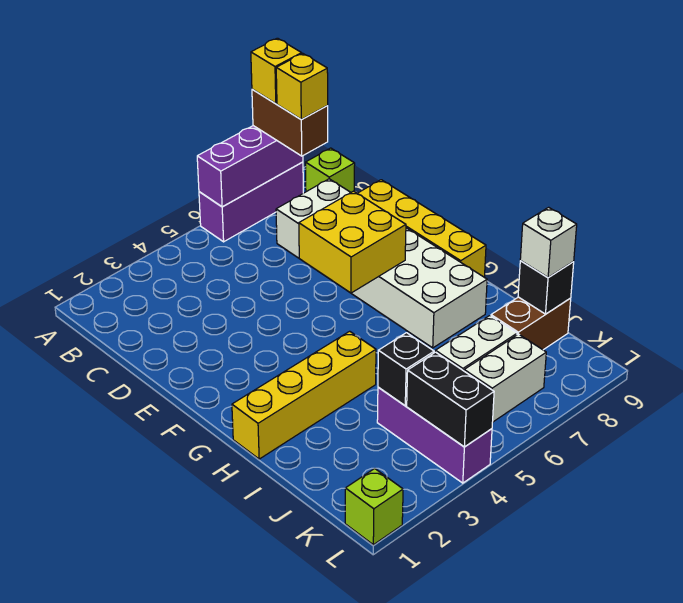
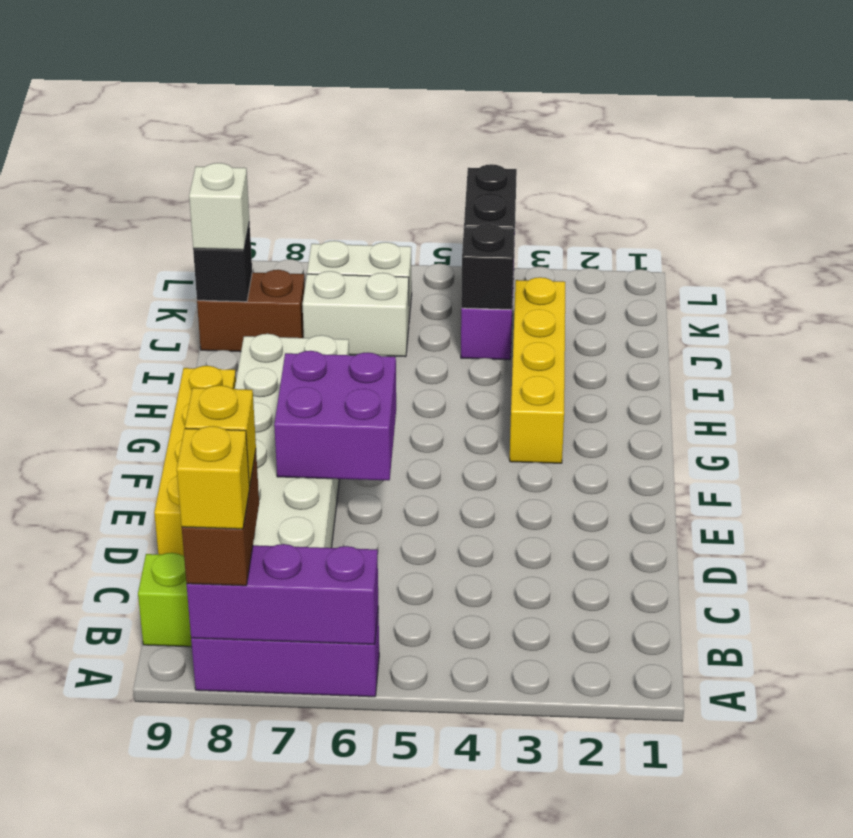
yellow 2x2 brick [299,191,406,293] -> purple 2x2 brick [274,351,396,480]
yellow 1x4 brick [232,331,376,459] -> yellow 1x4 brick turned to [510,277,565,463]
lime 1x1 brick [345,468,403,545] -> none

